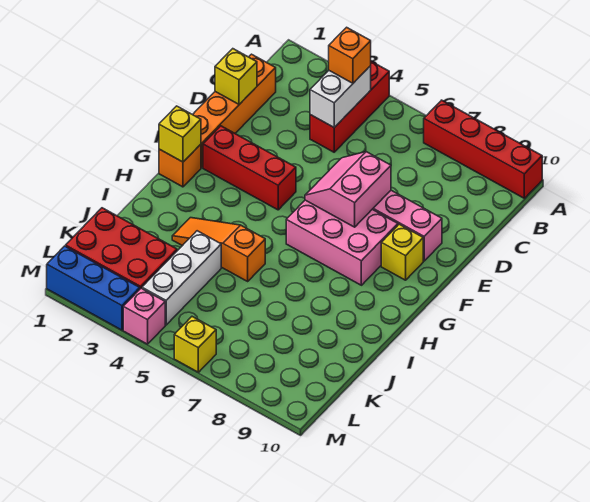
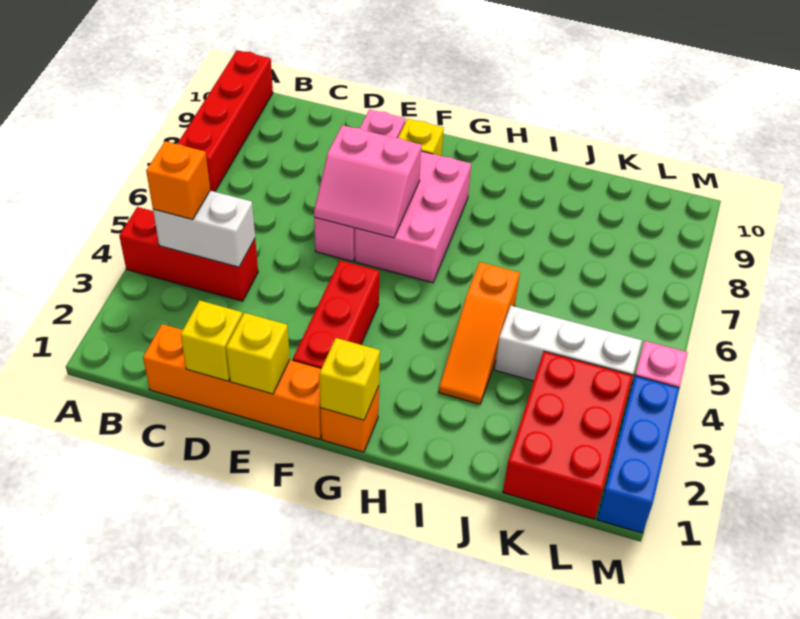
yellow 1x1 brick [174,317,216,372] -> yellow 1x1 brick moved to [226,313,290,394]

